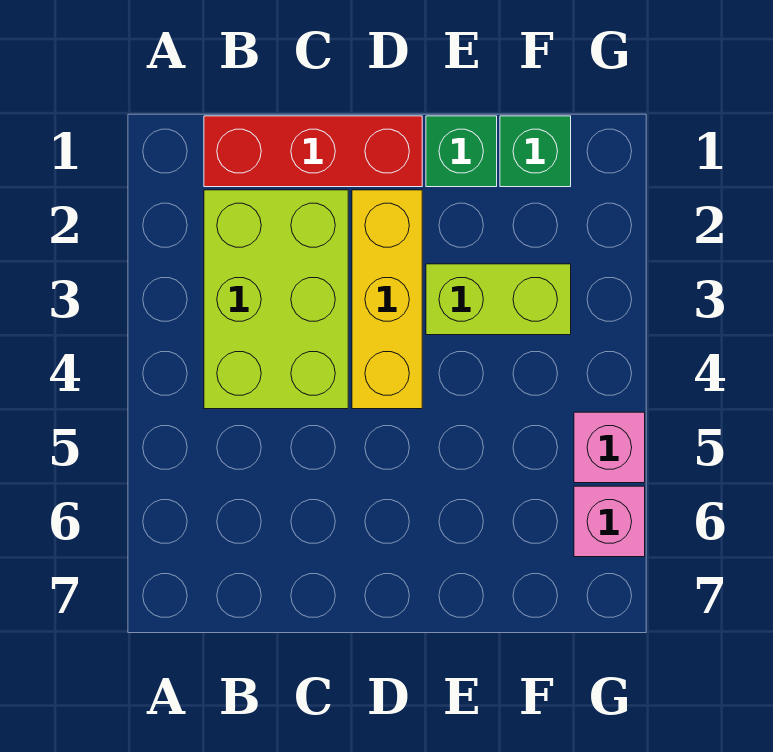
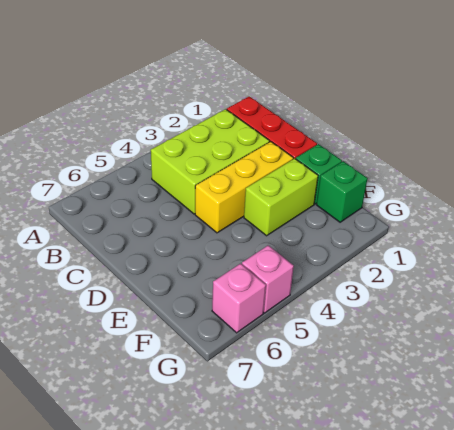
lime 1x2 brick [426,264,571,335] -> lime 1x2 brick turned to [244,158,318,236]

